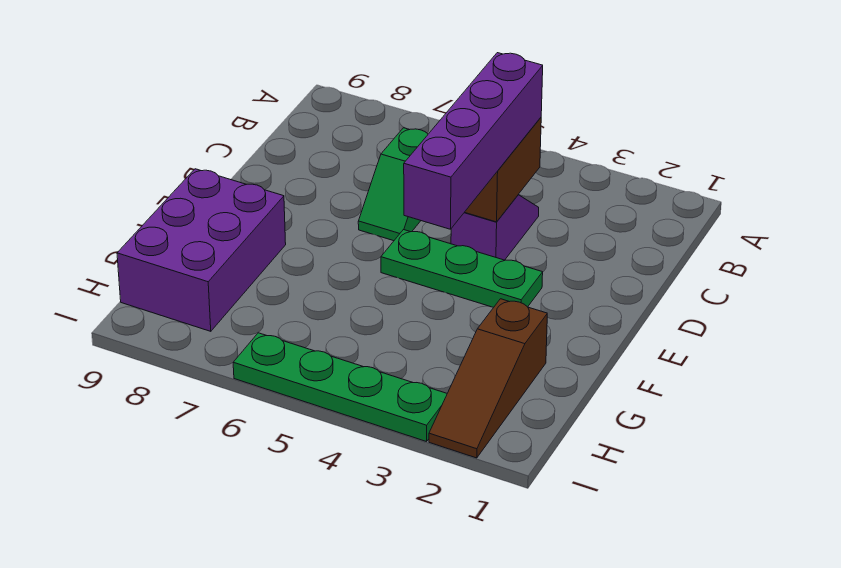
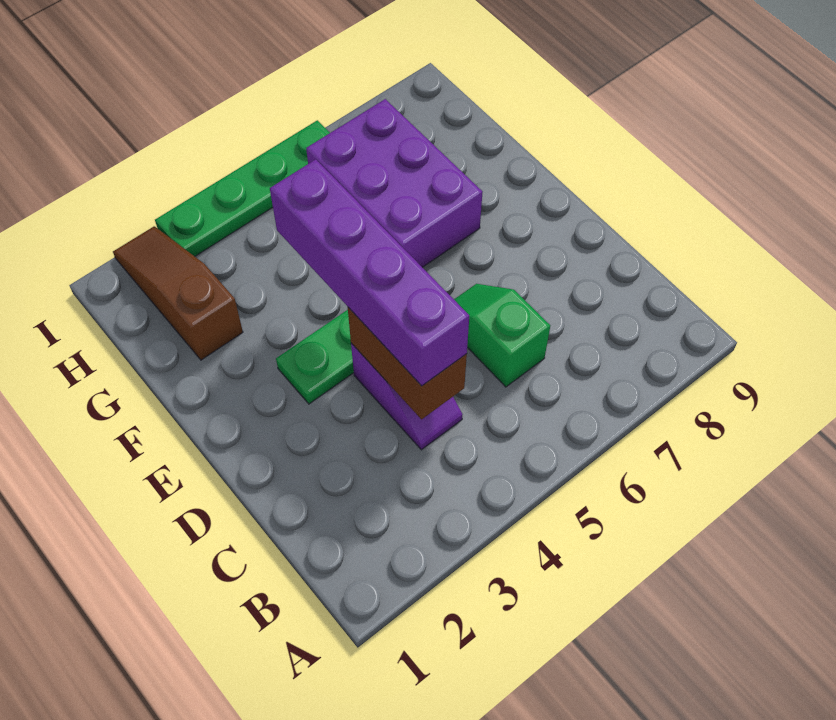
purple 2x3 brick [117,169,286,331] -> purple 2x3 brick moved to [306,99,482,267]

